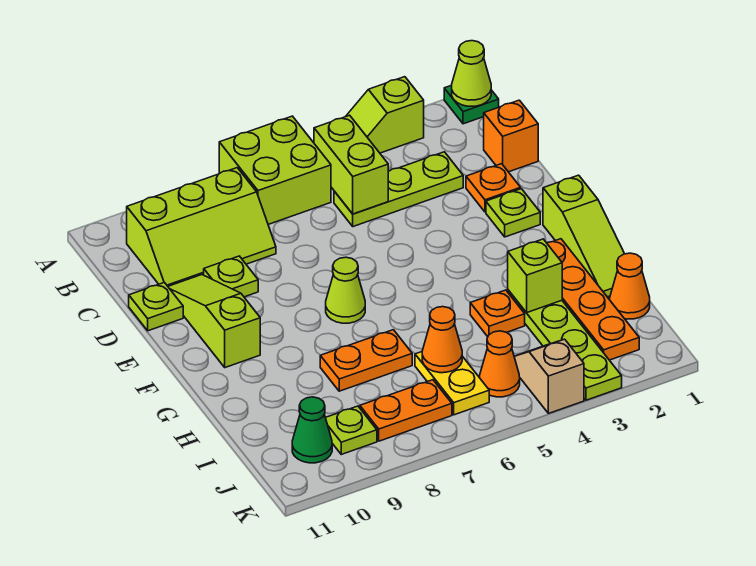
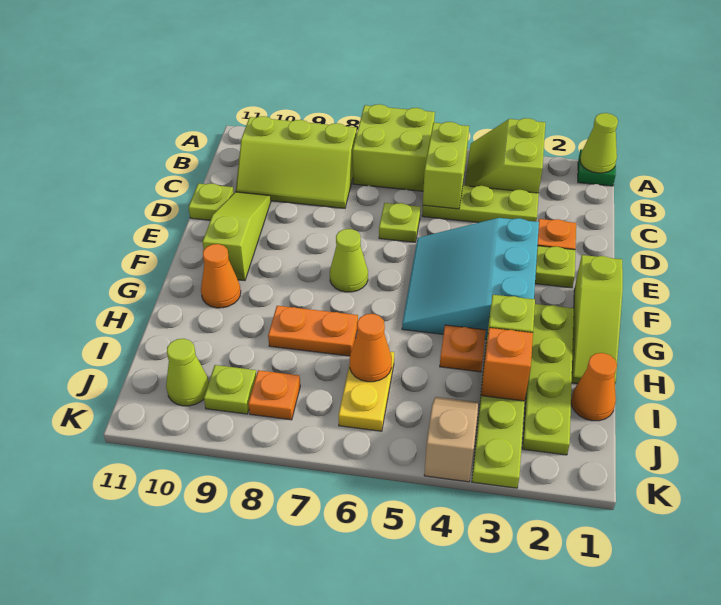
lime 1x2 slope [346,77,424,153] -> lime 2x2 slope [465,118,545,193]
orange 1x1 brick [484,100,538,172] -> orange 1x1 brick moved to [481,328,533,401]
lime 1x1 plate [204,256,258,297] -> lime 1x1 plate moved to [379,203,421,242]
none -> cyan 3x3 slope [402,218,539,339]
orange 1x4 plate [547,239,639,360] -> lime 1x4 plate [522,304,574,455]
orange 1x1 cone [480,331,520,397] -> orange 1x1 cone moved to [201,244,241,308]
orange 1x2 plate [360,380,452,441] -> orange 1x1 plate [248,370,300,420]
green 1x1 cone [292,397,332,463] -> lime 1x1 cone [166,339,209,406]

